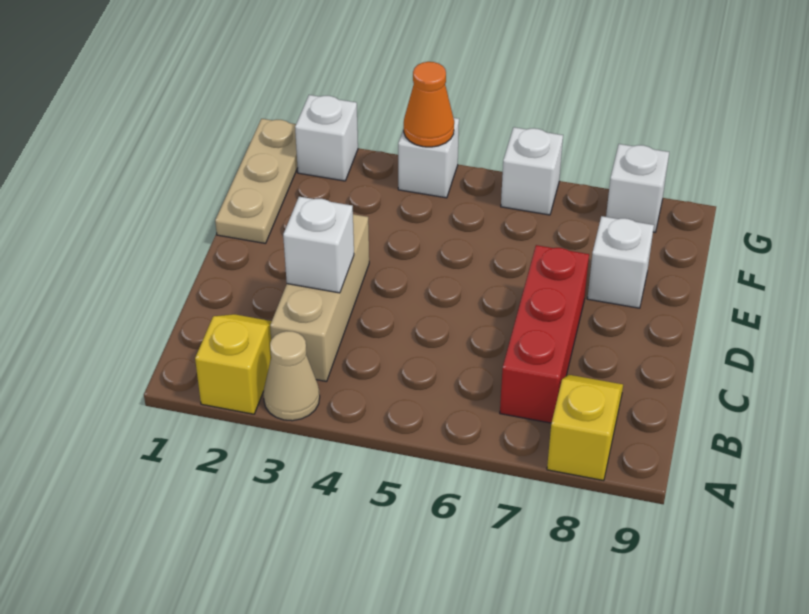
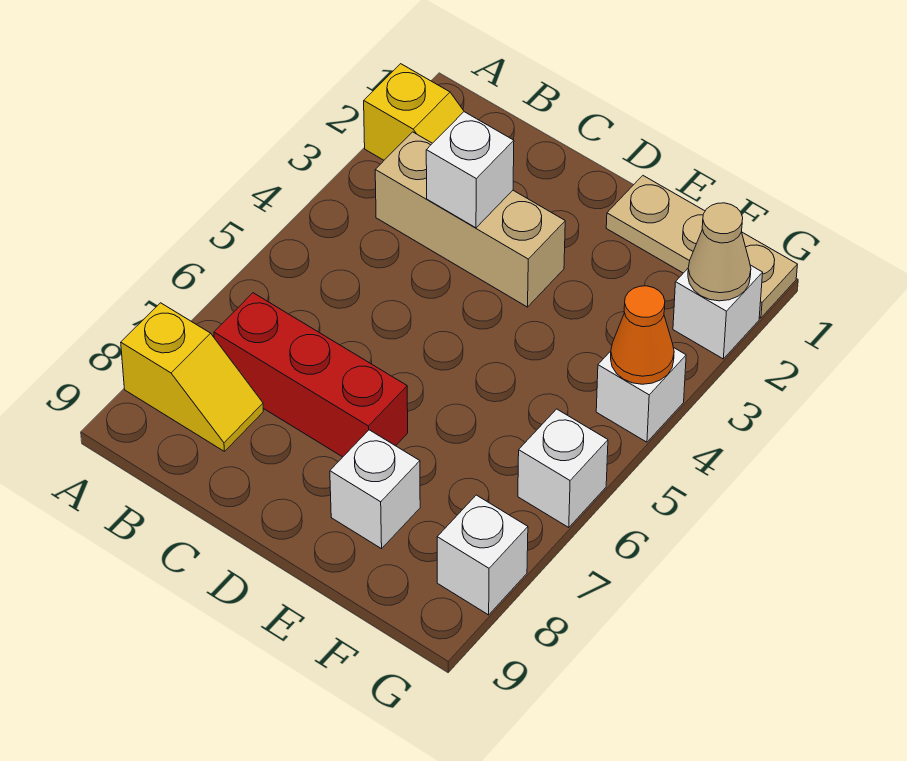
tan 1x1 cone [263,331,320,421] -> tan 1x1 cone moved to [688,203,751,301]

